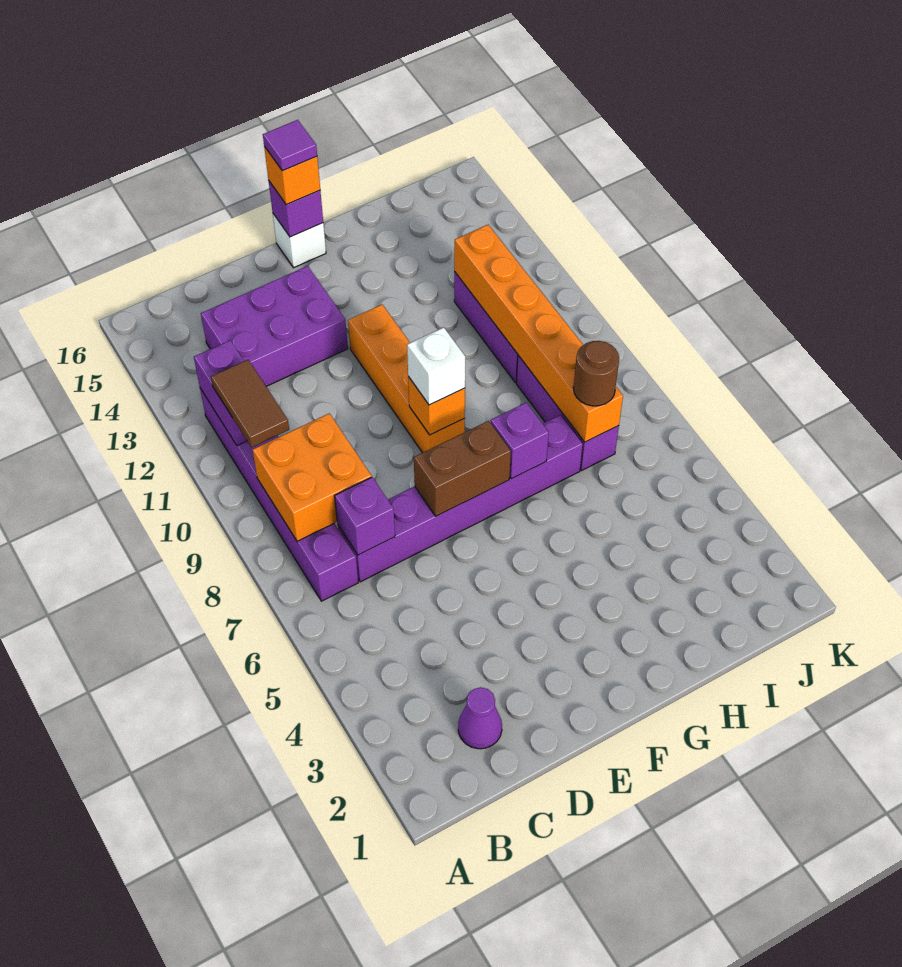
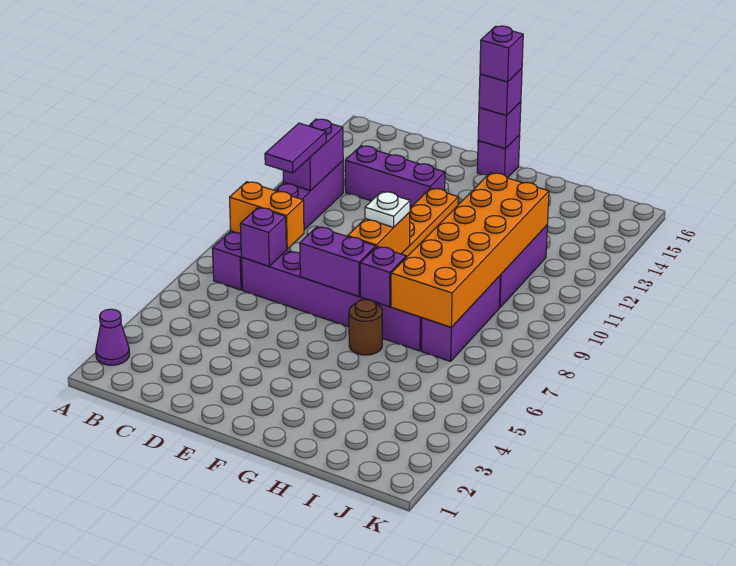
orange 2x2 brick [253,413,372,541] -> orange 1x2 brick [229,182,304,249]
brown 1x2 tile [211,360,289,447] -> purple 1x2 tile [265,123,326,173]
purple 1x1 cone [458,687,502,749] -> purple 1x1 cone moved to [96,309,130,365]
purple 2x3 brick [201,266,348,386] -> purple 1x3 brick [345,146,445,208]
brown 1x2 brick [414,421,511,516] -> purple 1x2 brick [300,227,376,296]
orange 1x1 brick [408,377,465,435] -> orange 1x2 brick [348,212,410,254]
white 1x1 brick [407,327,465,405] -> white 1x1 plate [365,192,410,227]
white 1x1 brick [273,214,326,268] -> purple 1x1 brick [477,135,520,178]
orange 1x1 brick [264,147,320,205] -> purple 1x1 brick [479,68,522,116]
purple 1x1 tile [263,120,317,171] -> purple 1x1 brick [480,26,523,82]
orange 1x6 brick [454,225,623,442] -> orange 2x6 brick [391,173,549,327]
brown 1x1 round brick [573,341,619,406] -> brown 1x1 round brick moved to [349,299,382,355]

